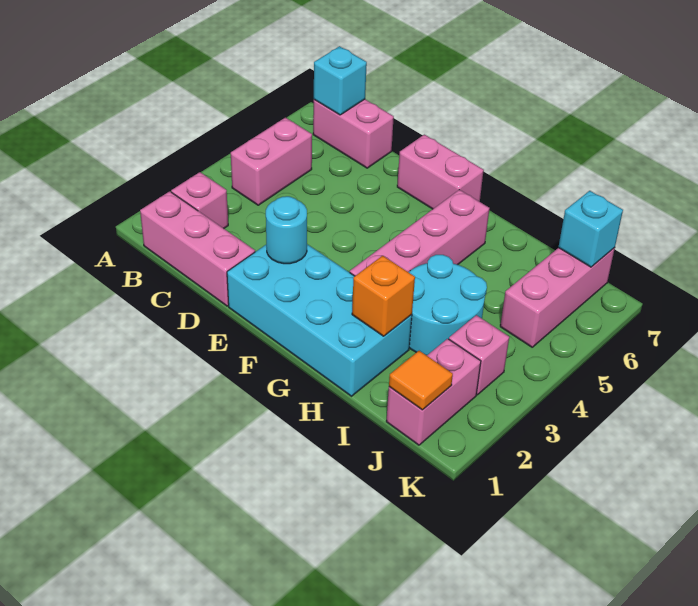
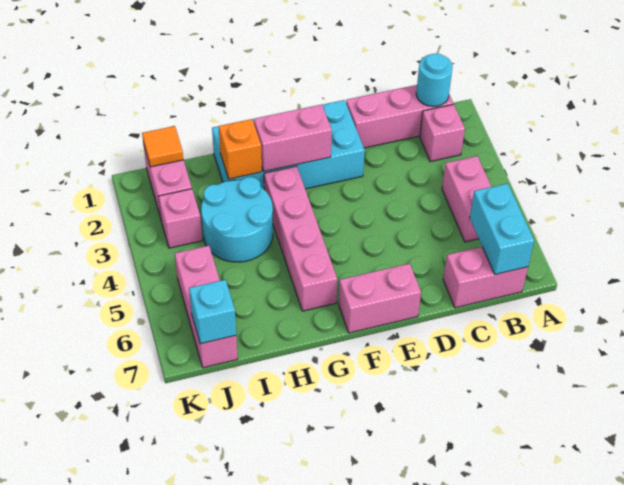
cyan 1x1 brick [314,46,367,115] -> cyan 1x2 brick [470,183,534,274]
cyan 1x1 round brick [266,196,307,264] -> cyan 1x1 round brick moved to [416,54,453,106]
none -> pink 1x2 brick [254,105,332,171]

